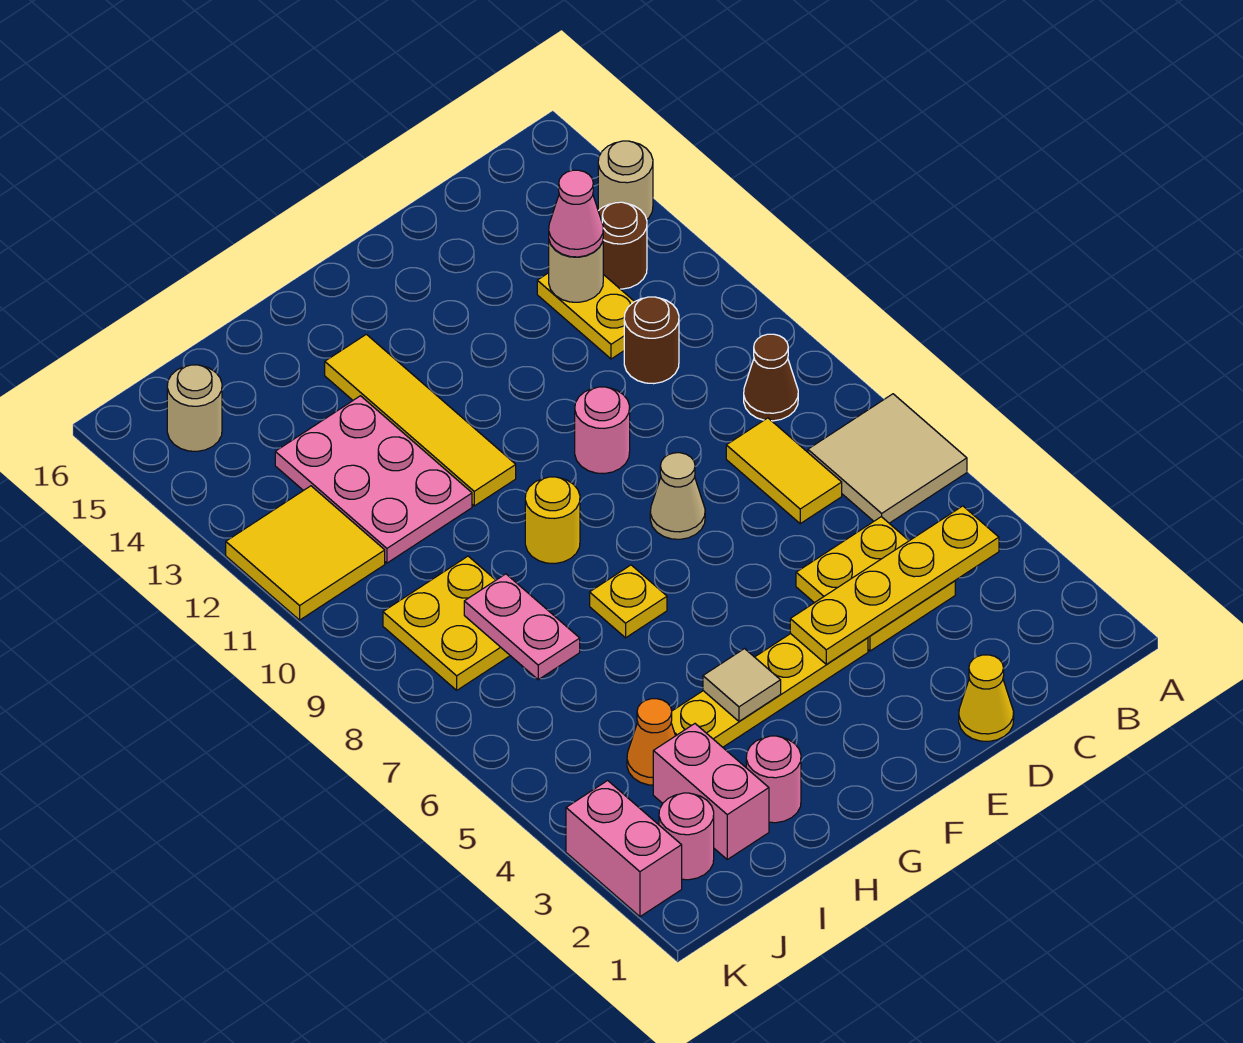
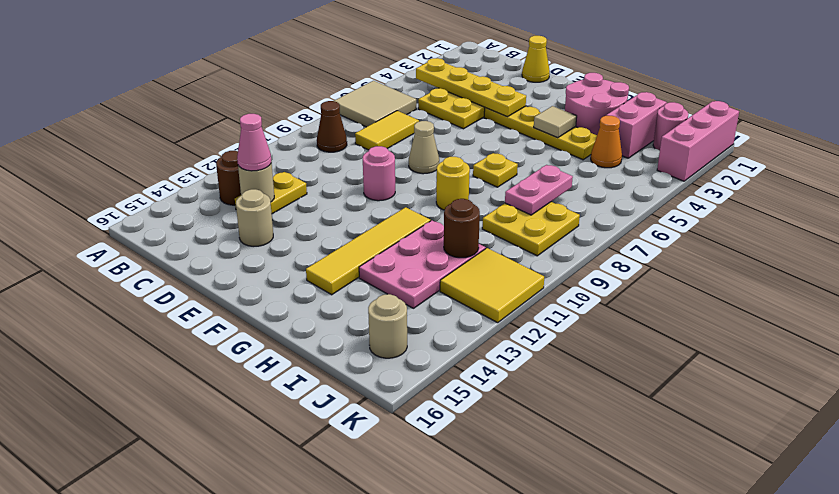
tan 1x1 round brick [598,141,653,220] -> tan 1x1 round brick moved to [236,189,273,247]
brown 1x1 round brick [624,297,679,384] -> brown 1x1 round brick moved to [444,199,480,258]
pink 1x1 round brick [746,736,801,823] -> pink 2x2 round brick [565,73,629,135]
pink 1x2 brick [566,780,682,917] -> pink 1x3 brick [657,101,739,181]

